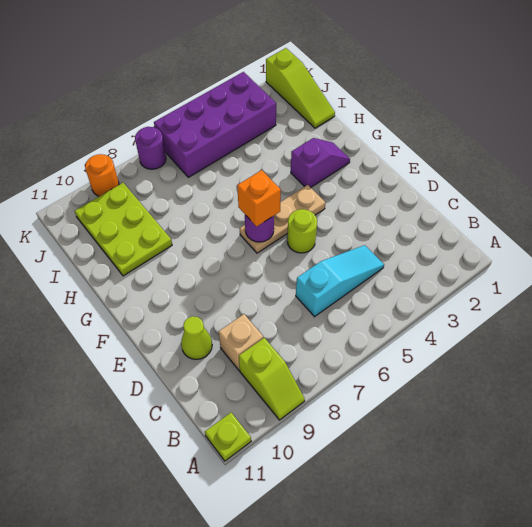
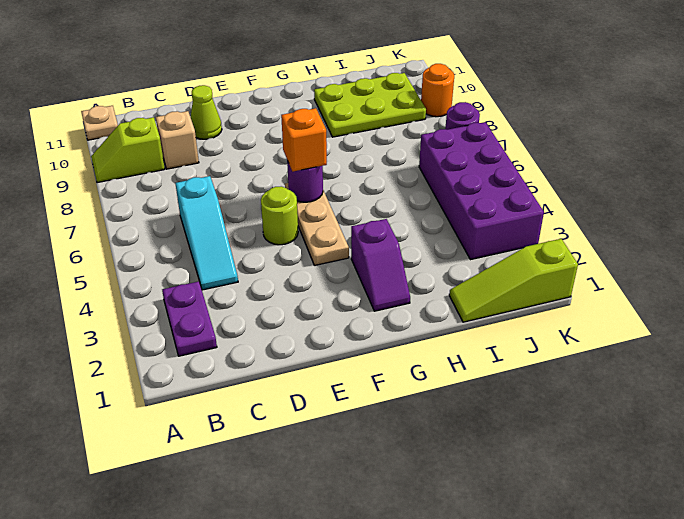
lime 1x1 plate [205,413,251,461] -> tan 1x1 plate [81,106,118,140]
none -> purple 1x2 plate [162,281,217,356]

